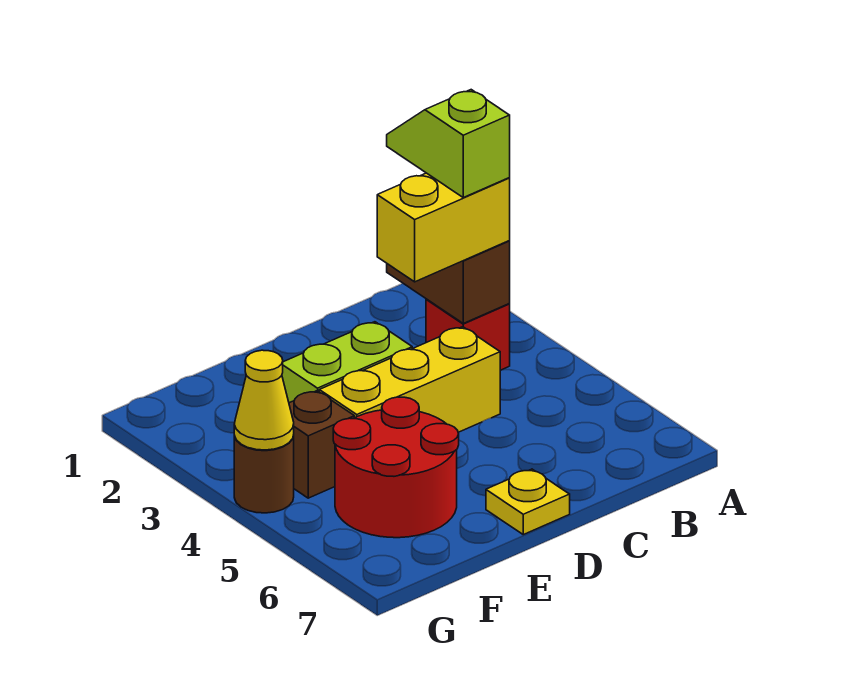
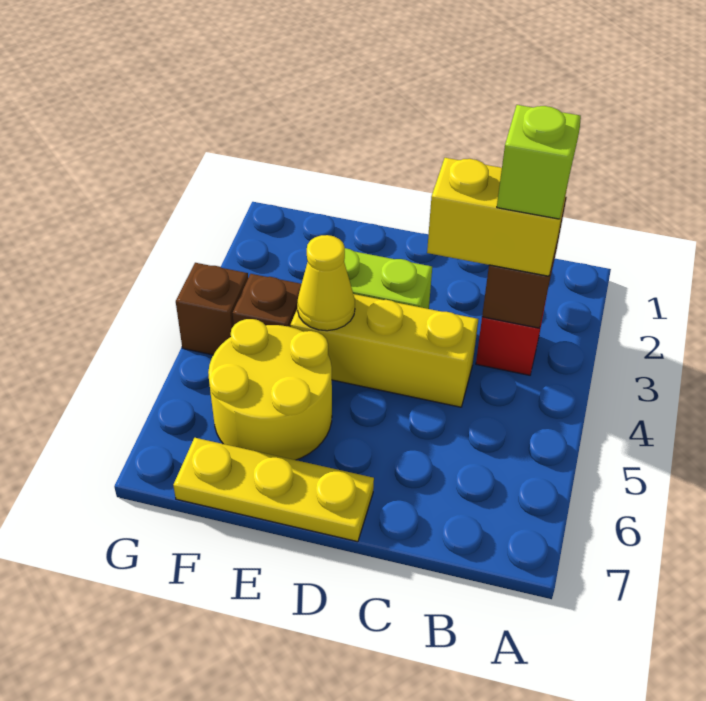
yellow 1x1 plate [486,469,570,535] -> yellow 1x3 plate [173,438,374,542]
red 2x2 round brick [333,397,459,538] -> yellow 2x2 round brick [208,319,332,460]
brown 1x1 round brick [234,436,294,513] -> brown 1x1 brick [176,263,248,355]
yellow 1x1 cone [234,350,294,450] -> yellow 1x1 cone moved to [297,235,355,331]

